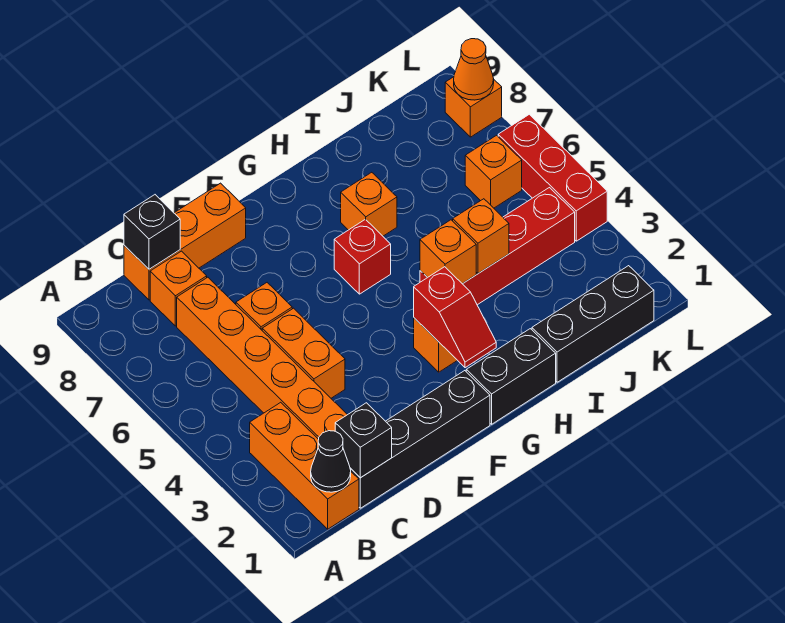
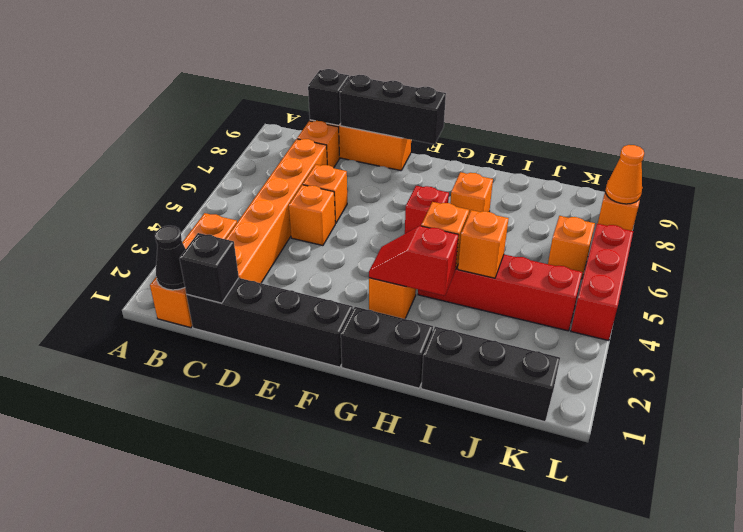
orange 1x2 brick [262,308,345,398] -> orange 1x1 brick [289,185,335,246]
none -> black 1x3 brick [340,75,446,144]
red 1x2 slope [414,267,496,368] -> red 1x2 slope turned to [369,226,459,296]

